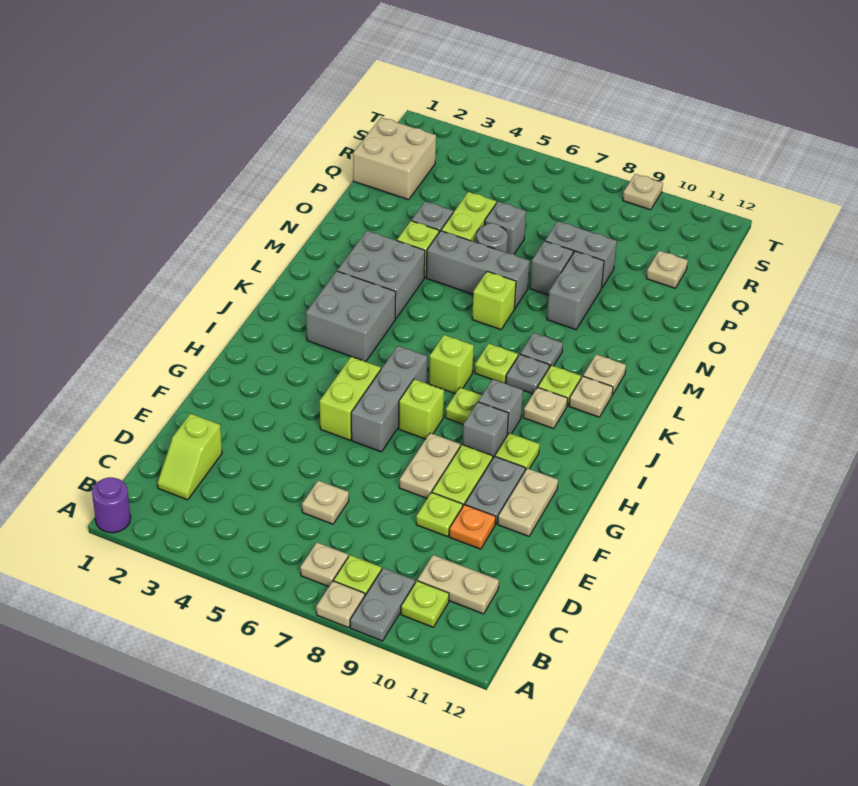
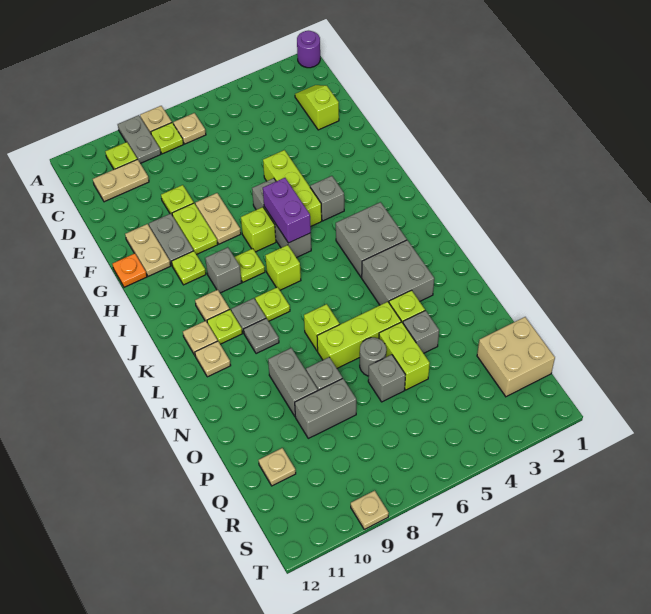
tan 1x1 plate [302,480,349,524] -> none
orange 1x1 plate [449,505,496,549] -> orange 1x1 plate moved to [113,253,147,287]
lime 1x2 brick [320,357,381,440] -> lime 1x3 brick [263,150,322,226]
none -> purple 1x2 brick [263,178,311,243]
grey 1x1 brick [463,402,509,457] -> grey 1x1 brick moved to [310,176,344,221]
grey 1x3 brick [426,231,530,309] -> lime 1x3 brick [317,302,401,368]

